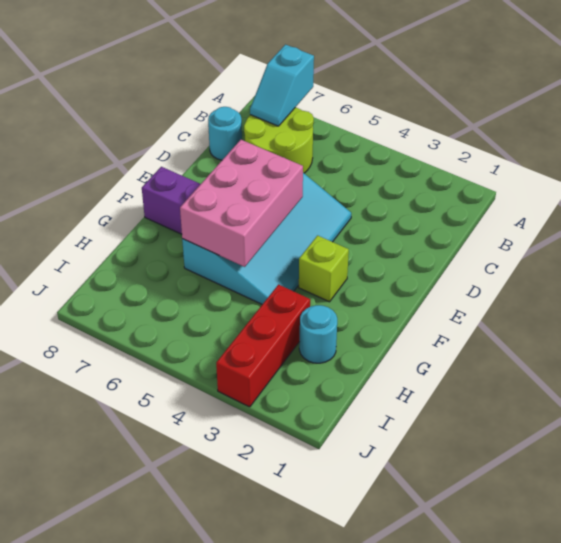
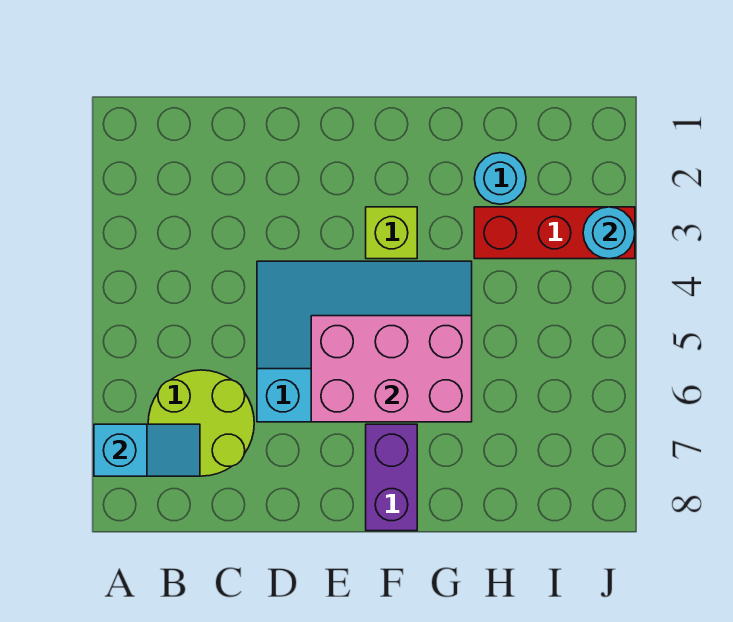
cyan 1x1 round brick [208,107,242,160] -> cyan 1x1 round brick moved to [583,207,635,259]

